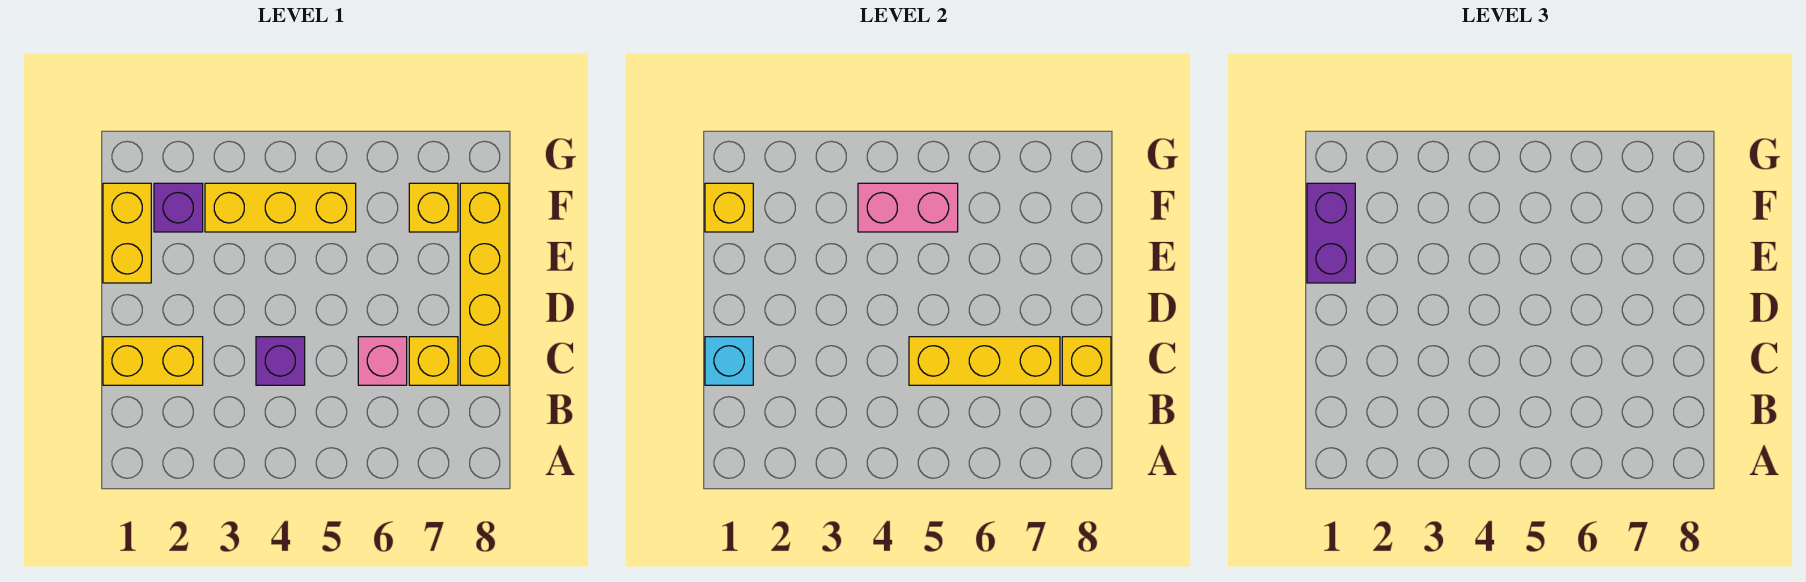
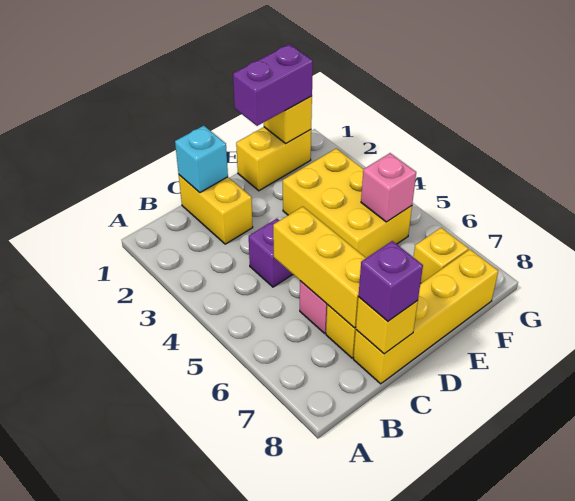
purple 1x1 brick [154,183,203,232] -> purple 1x1 brick moved to [358,241,423,321]
yellow 1x3 brick [205,183,356,232] -> yellow 2x3 brick [283,148,412,258]
pink 1x2 brick [858,183,958,232] -> pink 1x1 brick [361,153,416,222]

